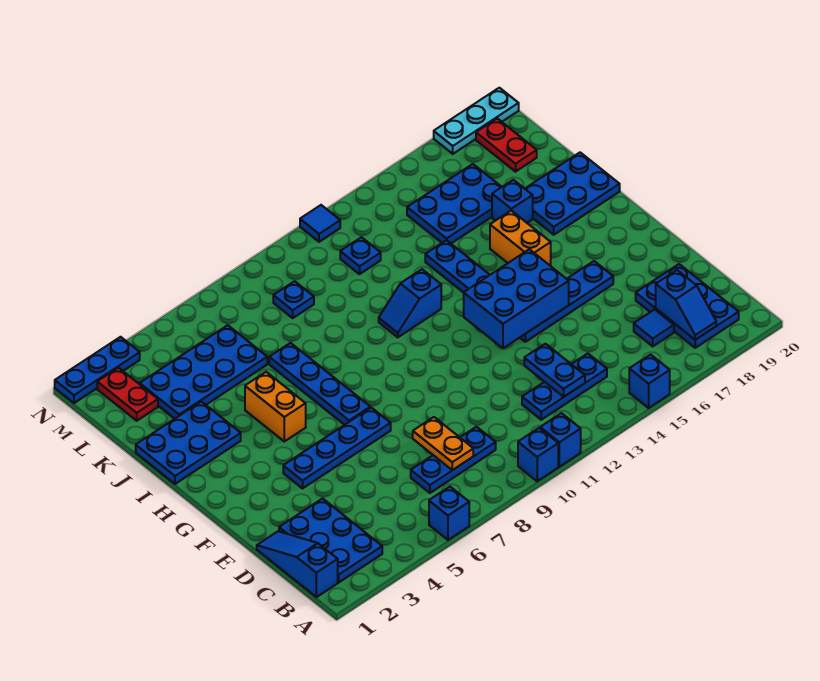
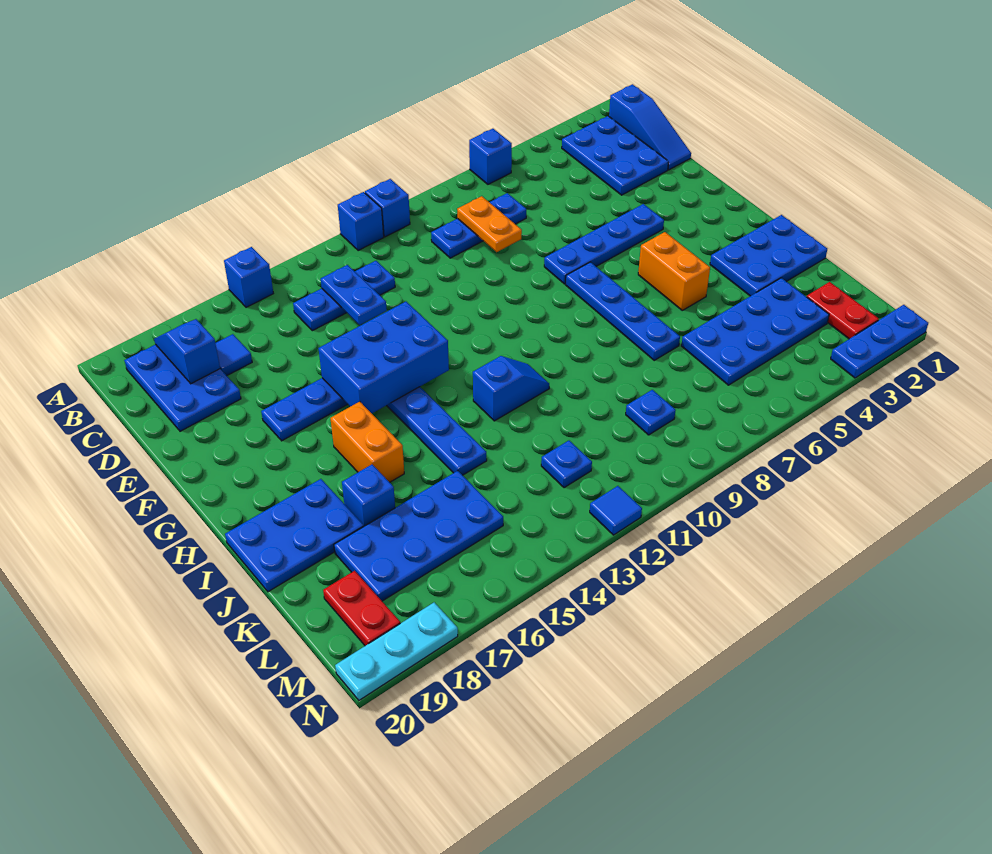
blue 2x3 plate [407,164,501,243] -> blue 2x4 plate [334,471,503,601]

